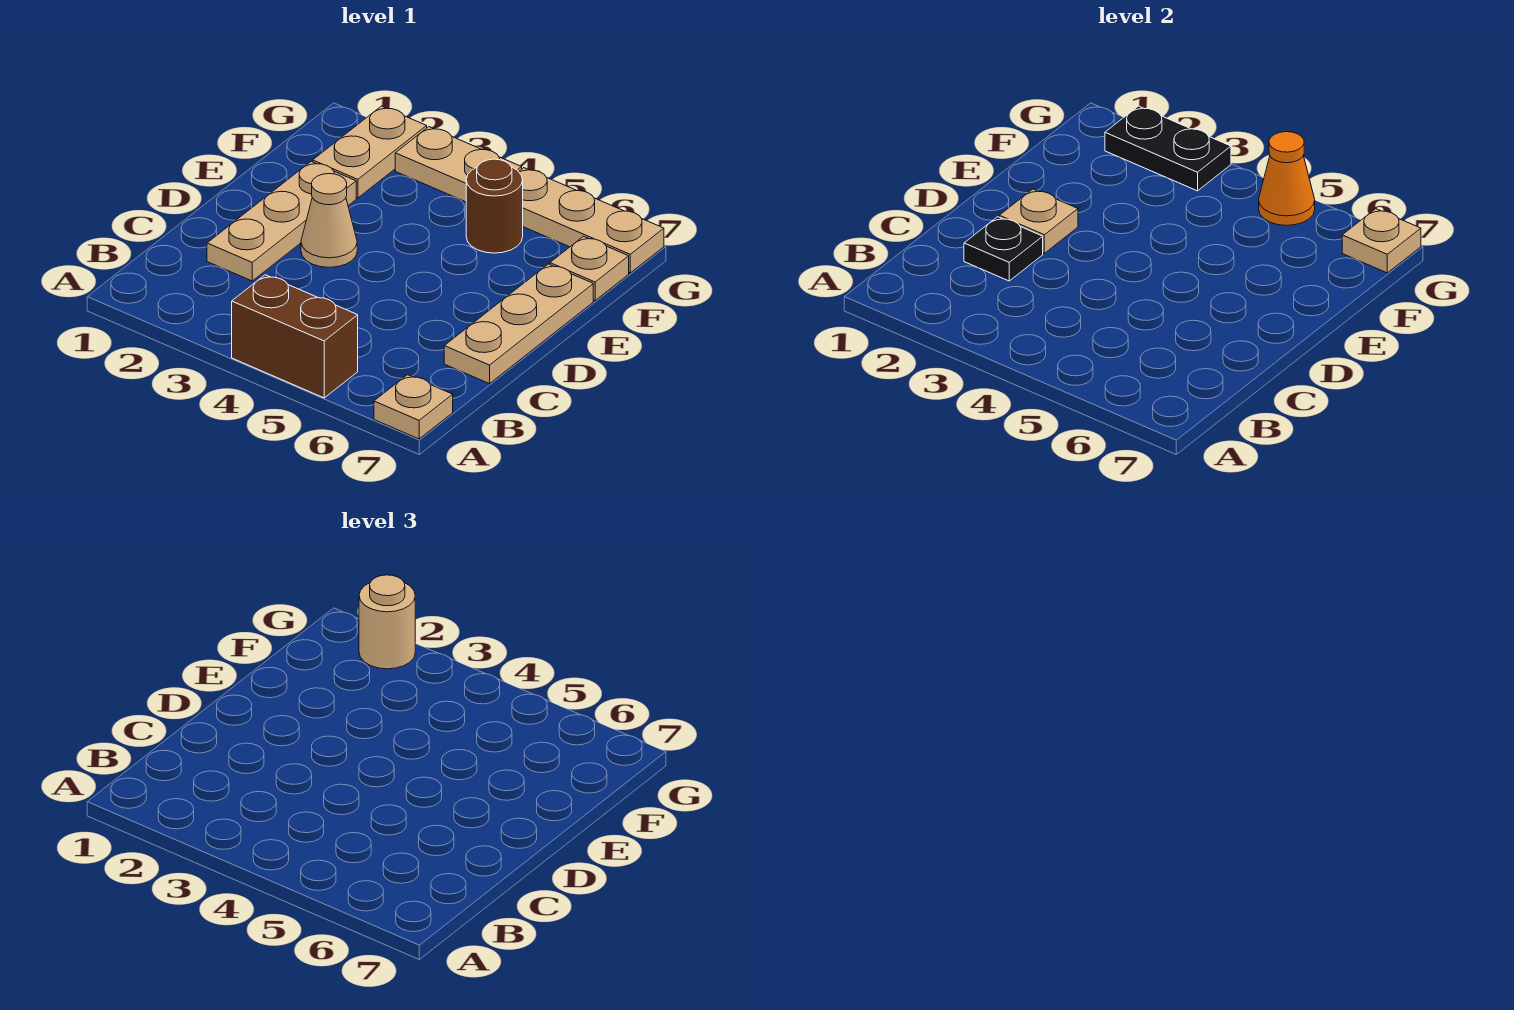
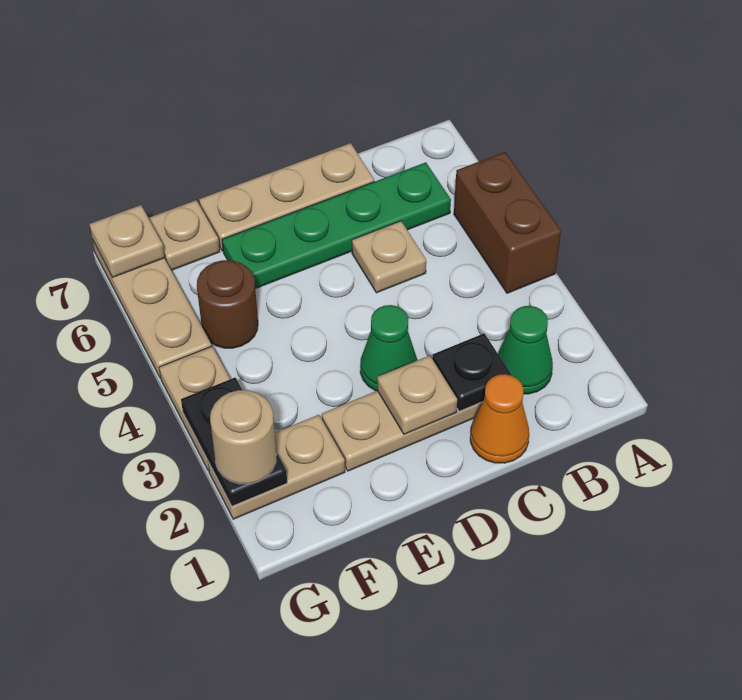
tan 1x1 plate [374,375,453,439] -> tan 1x1 plate moved to [352,221,426,293]
none -> green 1x1 cone [498,306,553,394]
none -> green 1x4 plate [222,162,451,289]
tan 1x1 cone [301,174,357,267] -> green 1x1 cone [360,305,417,391]
orange 1x1 cone [1259,132,1315,226] -> orange 1x1 cone moved to [470,374,529,463]

